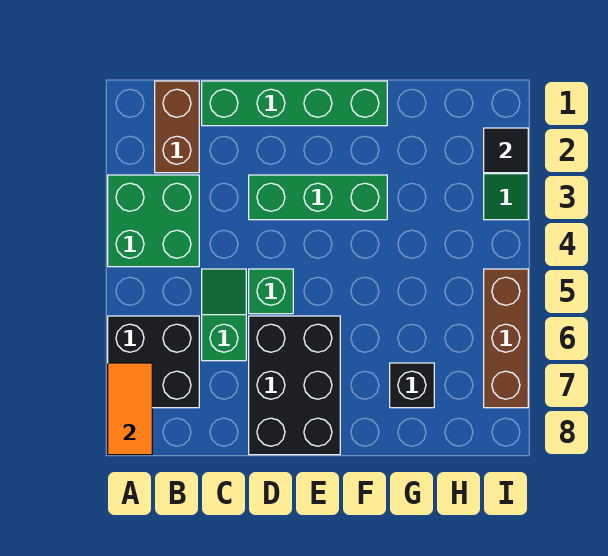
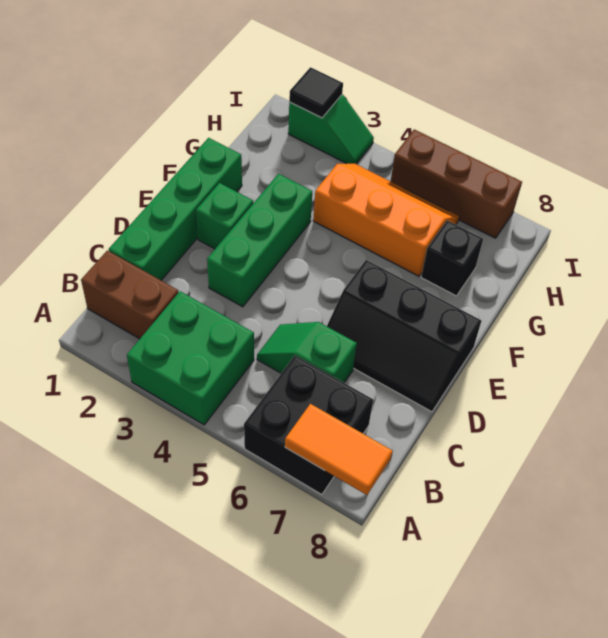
green 1x1 brick [249,269,293,314] -> green 1x1 brick moved to [196,183,253,249]
black 2x3 brick [249,316,340,455] -> black 2x3 slope [327,260,481,412]
none -> orange 2x3 slope [313,164,459,276]

